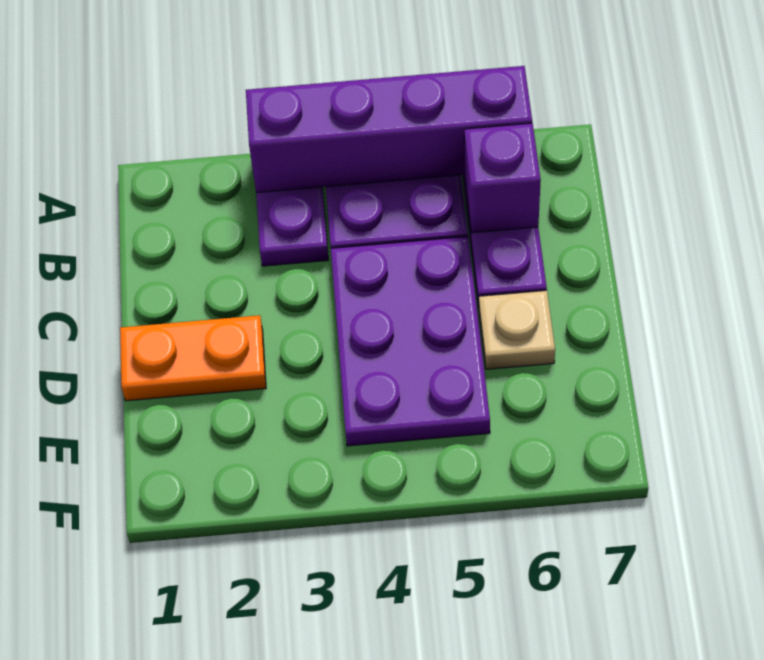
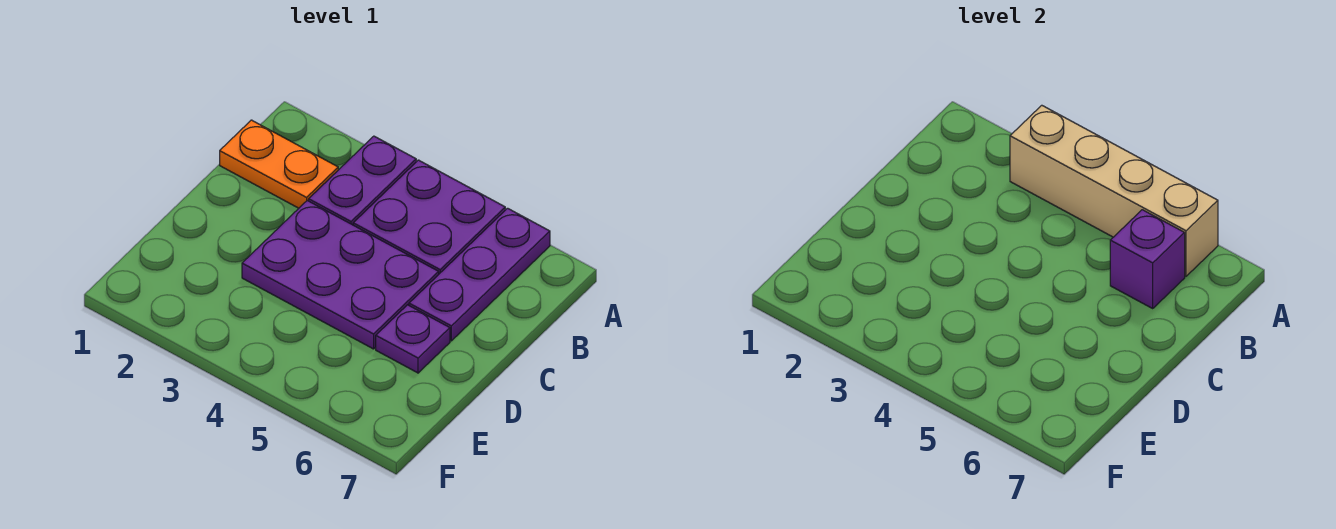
purple 1x4 brick [246,66,532,193] -> tan 1x4 brick [1010,105,1218,276]
purple 2x3 plate [331,237,490,446] -> purple 2x3 plate turned to [242,201,439,349]
orange 1x2 plate [120,315,266,401] -> orange 1x2 plate moved to [220,120,338,208]
tan 1x1 plate [479,290,555,369] -> purple 1x1 plate [376,305,450,373]

